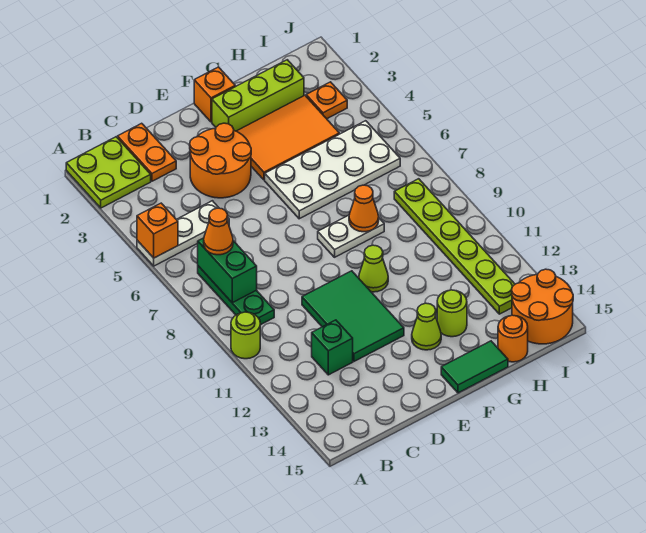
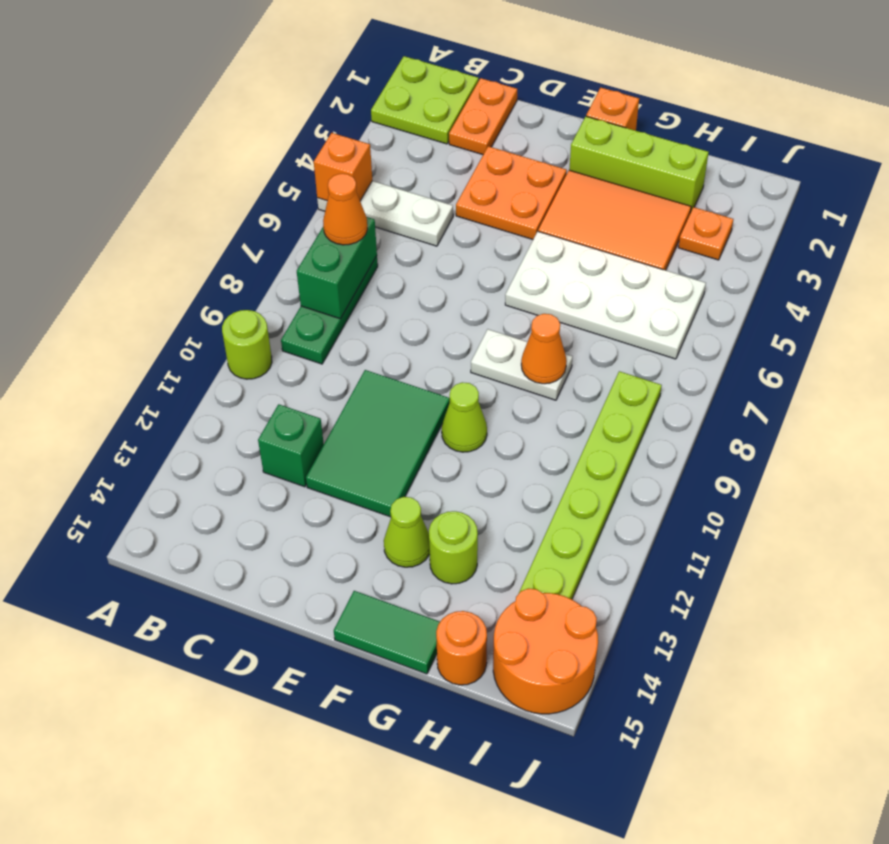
orange 2x2 round brick [190,123,251,198] -> orange 2x2 plate [456,146,567,239]

